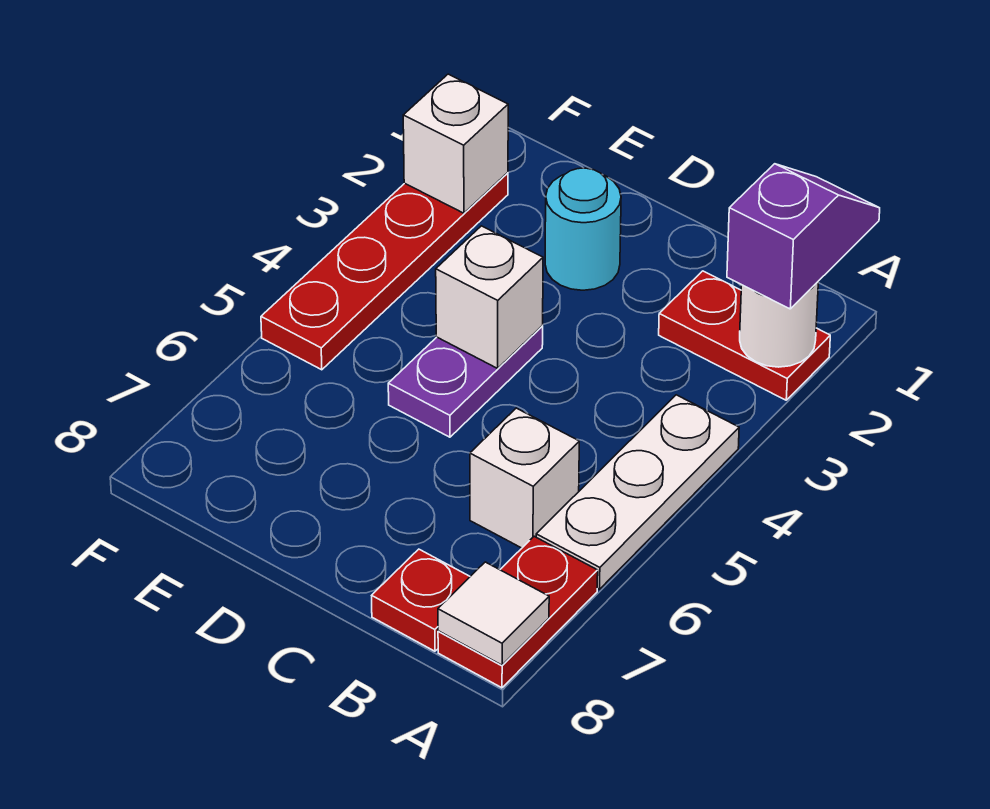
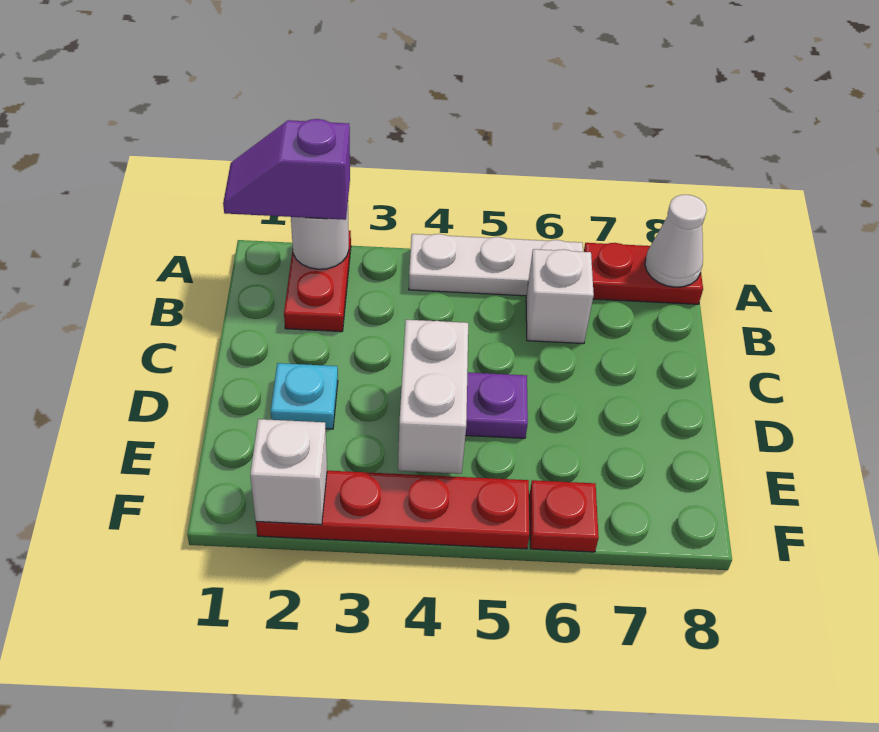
white 1x1 tile [438,562,549,665] -> white 1x1 cone [645,195,707,287]
red 1x1 plate [372,549,470,651] -> red 1x1 plate moved to [529,480,599,552]
cyan 1x1 round brick [545,168,621,290] -> cyan 1x1 plate [271,363,338,429]
white 1x1 brick [436,226,543,368] -> white 1x2 brick [398,320,468,474]

